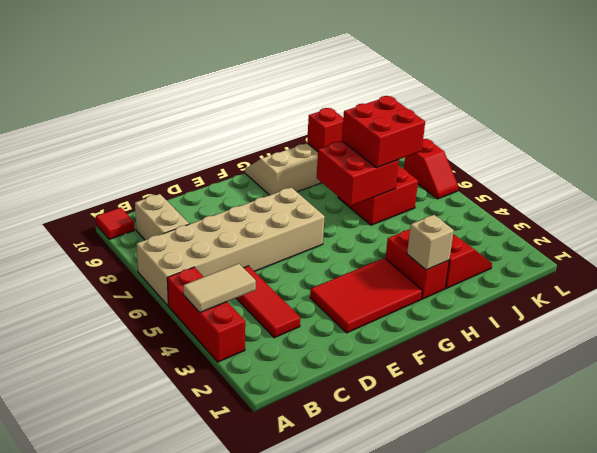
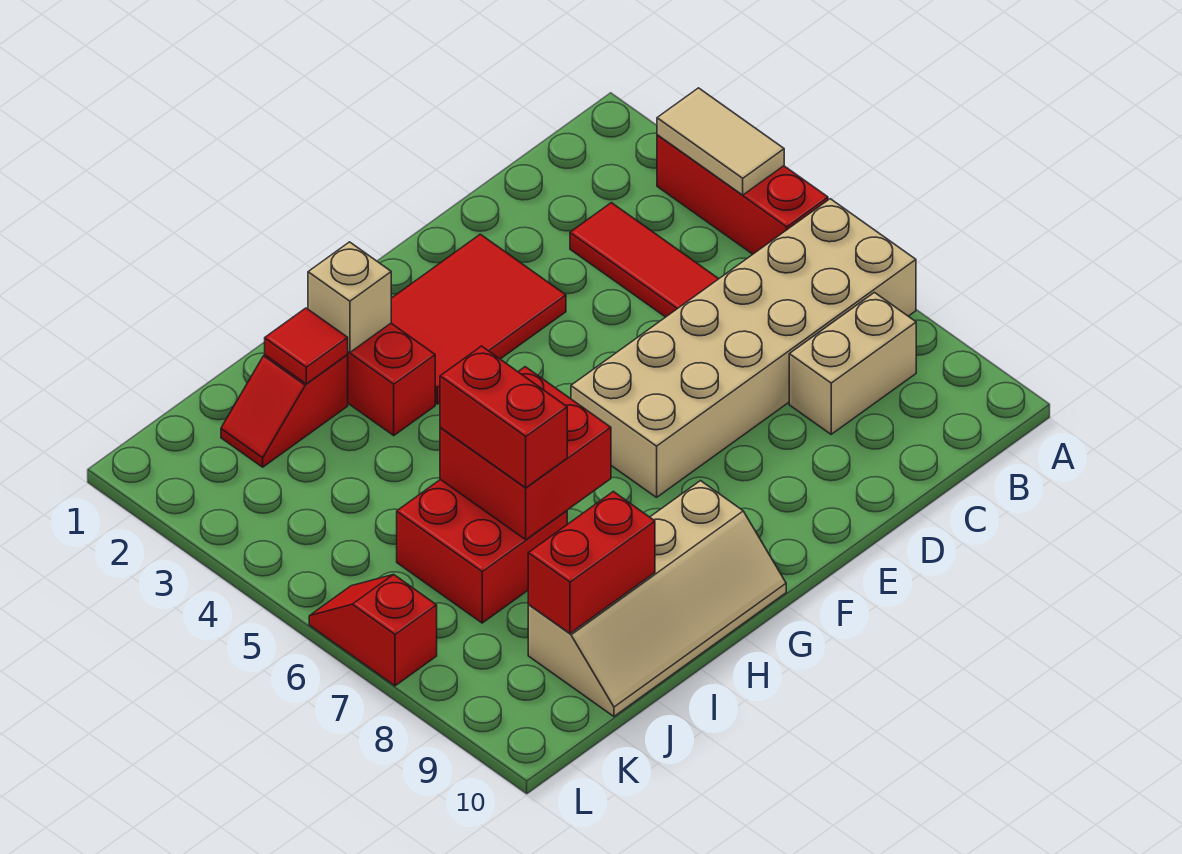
tan 1x2 tile [183,264,256,312] -> tan 1x2 tile turned to [657,88,784,195]
red 1x1 tile [96,207,134,239] -> red 1x1 tile moved to [265,308,348,384]
tan 1x2 brick [135,194,189,240] -> tan 1x2 brick turned to [789,293,916,434]
red 2x2 brick [342,96,425,168] -> red 1x2 brick [440,346,567,488]
red 1x1 brick [307,108,343,151] -> red 1x2 brick [528,491,655,633]

